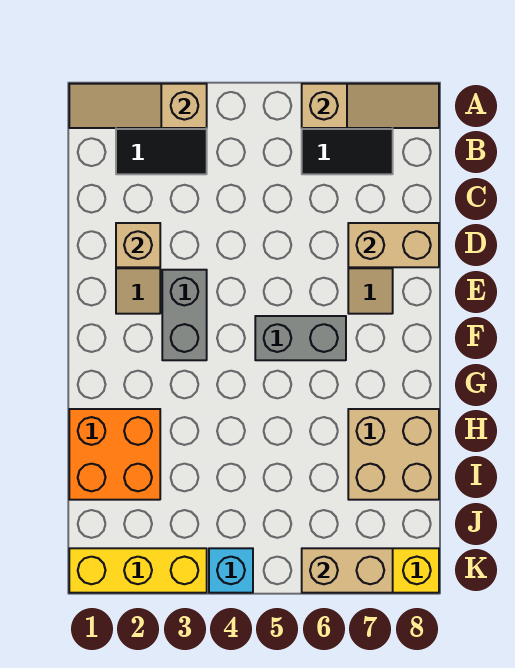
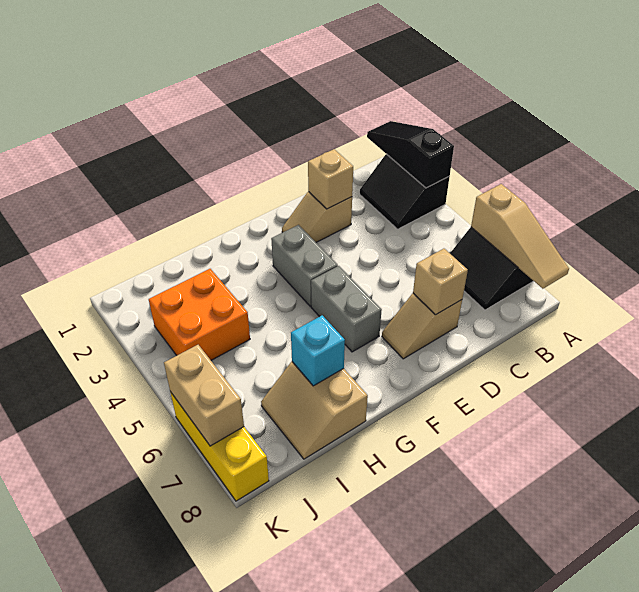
tan 1x3 slope [69,84,207,128] -> black 1x3 slope [367,121,454,188]
tan 1x2 brick [348,223,439,267] -> tan 1x1 brick [413,249,468,315]
grey 1x2 brick [162,270,207,360] -> grey 1x2 brick turned to [271,225,338,307]
orange 2x2 brick [69,409,160,500] -> orange 2x2 brick moved to [149,269,250,360]
tan 2x2 brick [348,409,439,500] -> tan 2x2 slope [261,362,368,459]
yellow 1x3 brick [69,548,207,593] -> none
cyan 1x1 brick [209,548,253,593] -> cyan 1x1 brick moved to [291,315,345,386]

